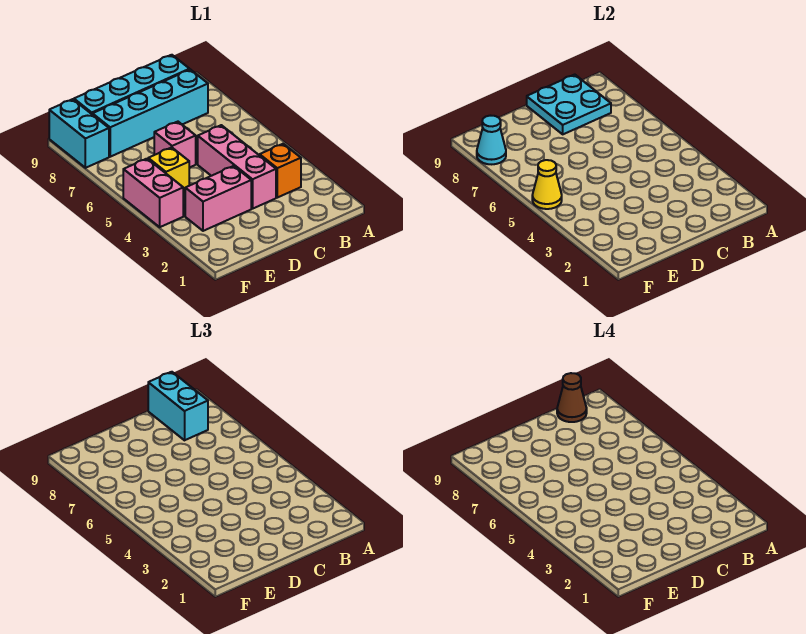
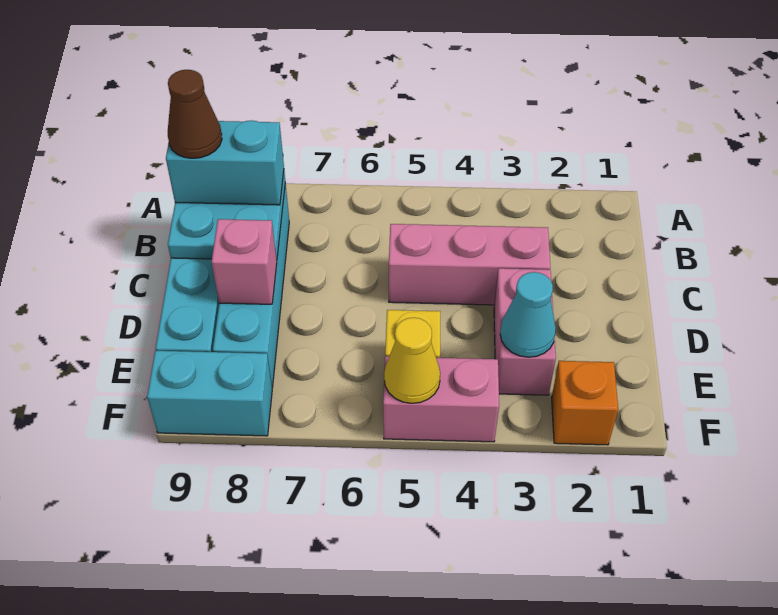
orange 1x1 brick [260,144,301,198] -> orange 1x1 brick moved to [552,361,618,445]
pink 1x1 brick [154,122,196,168] -> pink 1x1 brick moved to [212,219,277,304]
cyan 1x1 cone [477,116,506,164] -> cyan 1x1 cone moved to [500,272,556,357]

